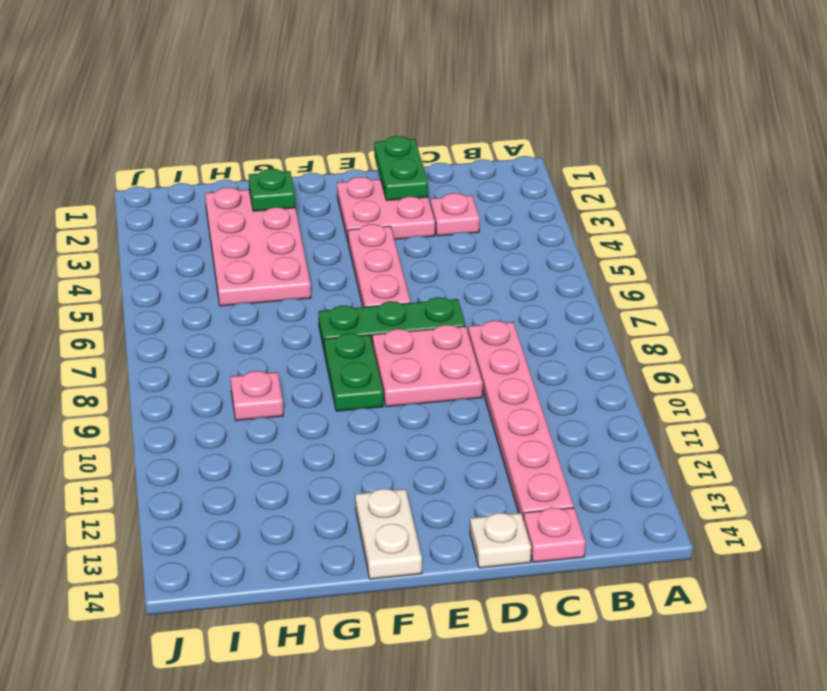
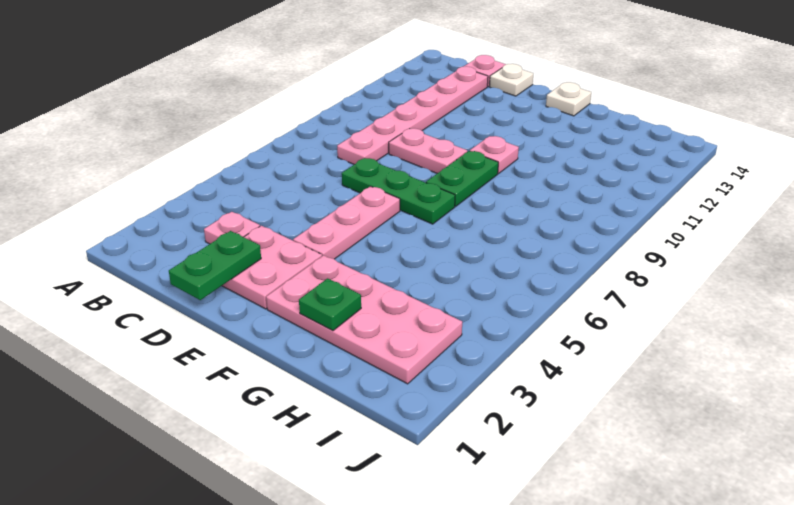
pink 2x2 plate [372,325,483,407] -> pink 1x2 plate [389,128,467,173]
white 1x2 plate [355,489,422,579] -> white 1x1 plate [546,82,591,116]
pink 2x4 plate [205,187,311,306] -> pink 2x4 plate turned to [266,255,462,384]
pink 1x1 plate [231,371,283,421] -> pink 1x1 plate moved to [470,136,519,174]

